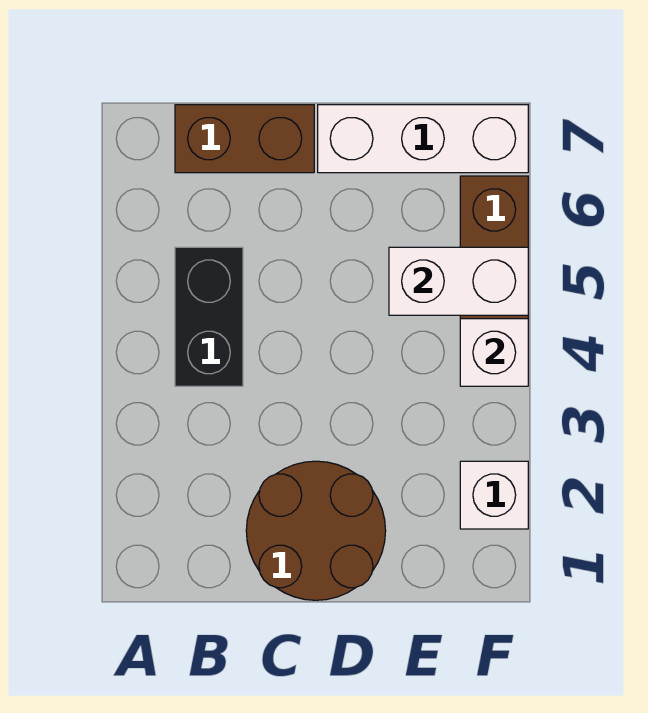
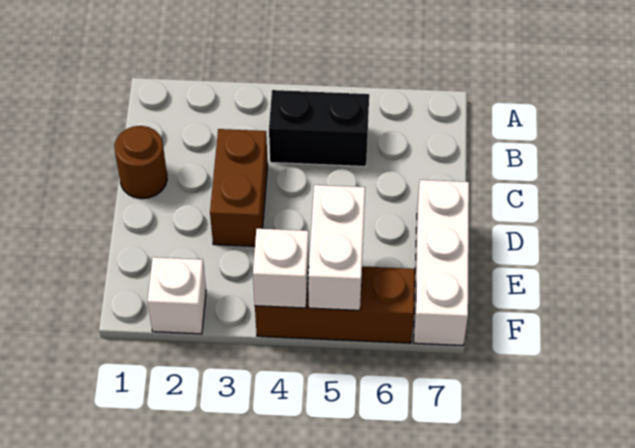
brown 1x2 brick [175,105,314,173] -> brown 1x2 brick moved to [210,129,268,246]
brown 2x2 round brick [246,461,386,600] -> brown 1x1 round brick [115,126,167,199]

